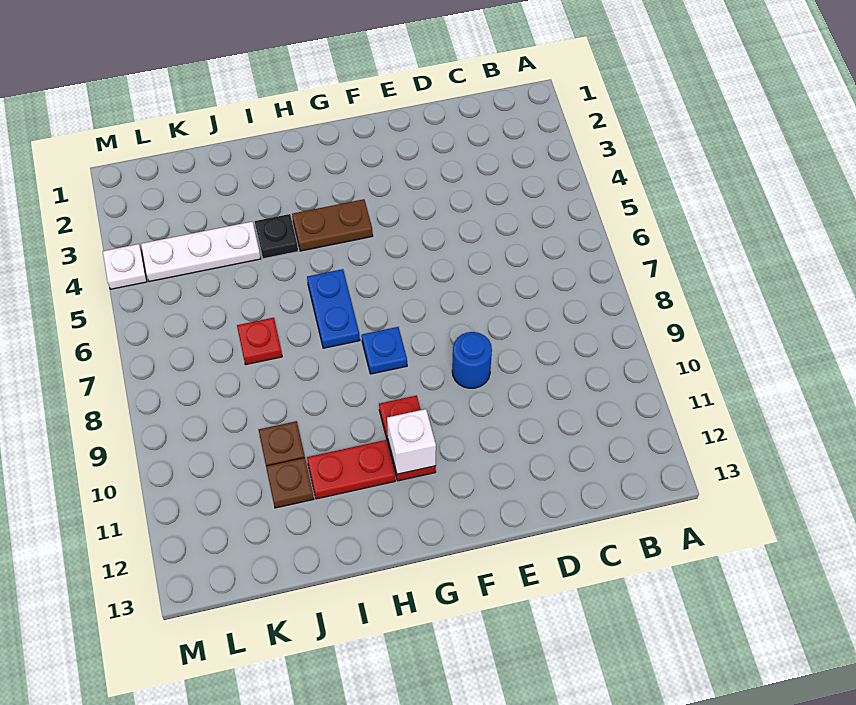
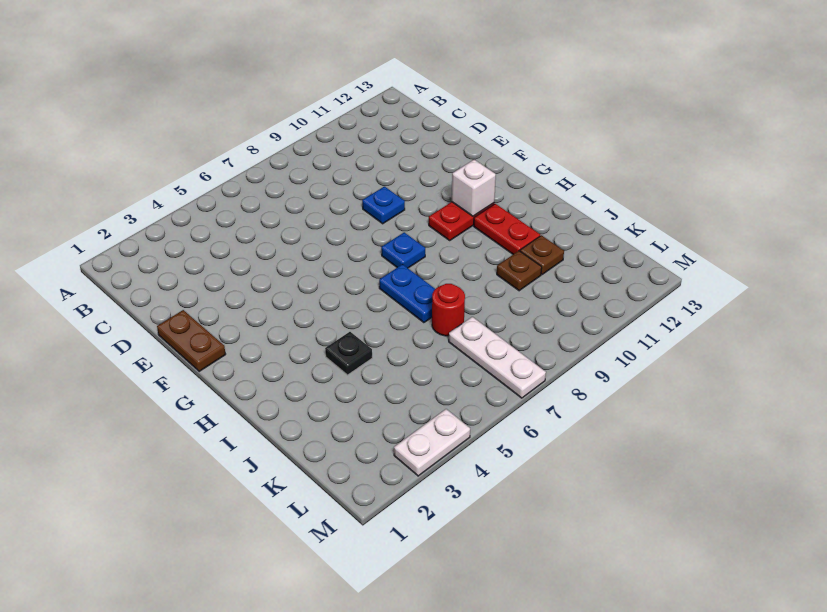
blue 1x1 round brick [452,332,492,388] -> blue 1x1 plate [362,187,405,224]
brown 1x2 plate [292,199,373,251] -> brown 1x2 plate moved to [157,310,226,371]
blue 1x2 plate [307,269,360,348] -> blue 1x2 plate turned to [379,264,435,323]
white 1x3 plate [141,221,261,282] -> white 1x3 plate moved to [449,317,546,398]
red 1x1 plate [237,318,282,365] -> red 1x1 round brick [432,284,465,336]
white 1x1 plate [103,244,147,289] -> white 1x2 plate [394,409,470,476]

